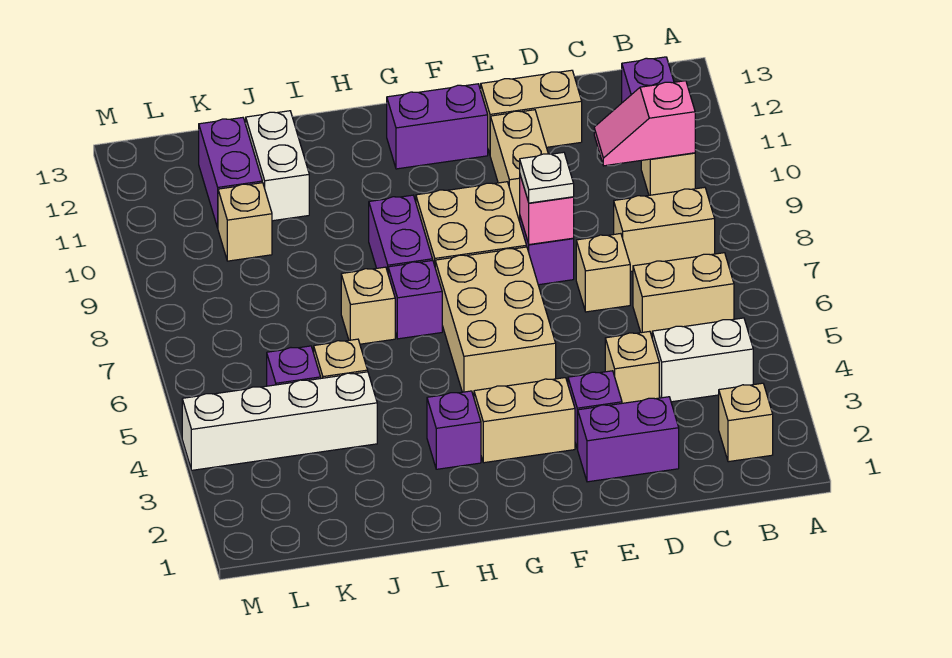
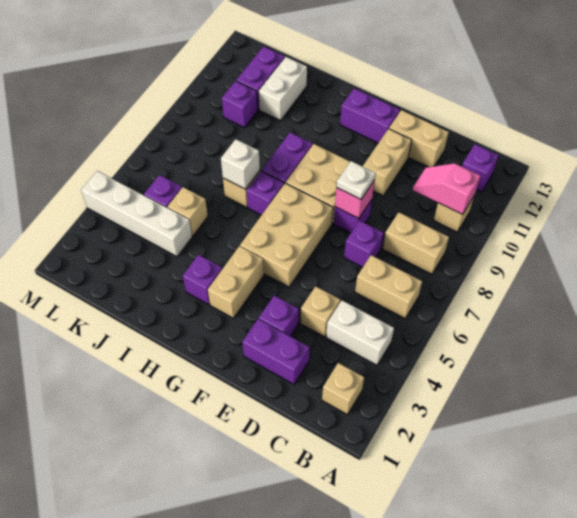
tan 1x1 brick [576,234,630,312] -> purple 1x1 brick [344,221,384,267]
tan 1x2 brick [474,378,575,463] -> tan 1x2 brick turned to [208,246,264,318]
none -> white 1x1 brick [221,139,260,189]
tan 1x1 brick [218,183,272,261] -> purple 1x1 brick [222,81,258,128]

